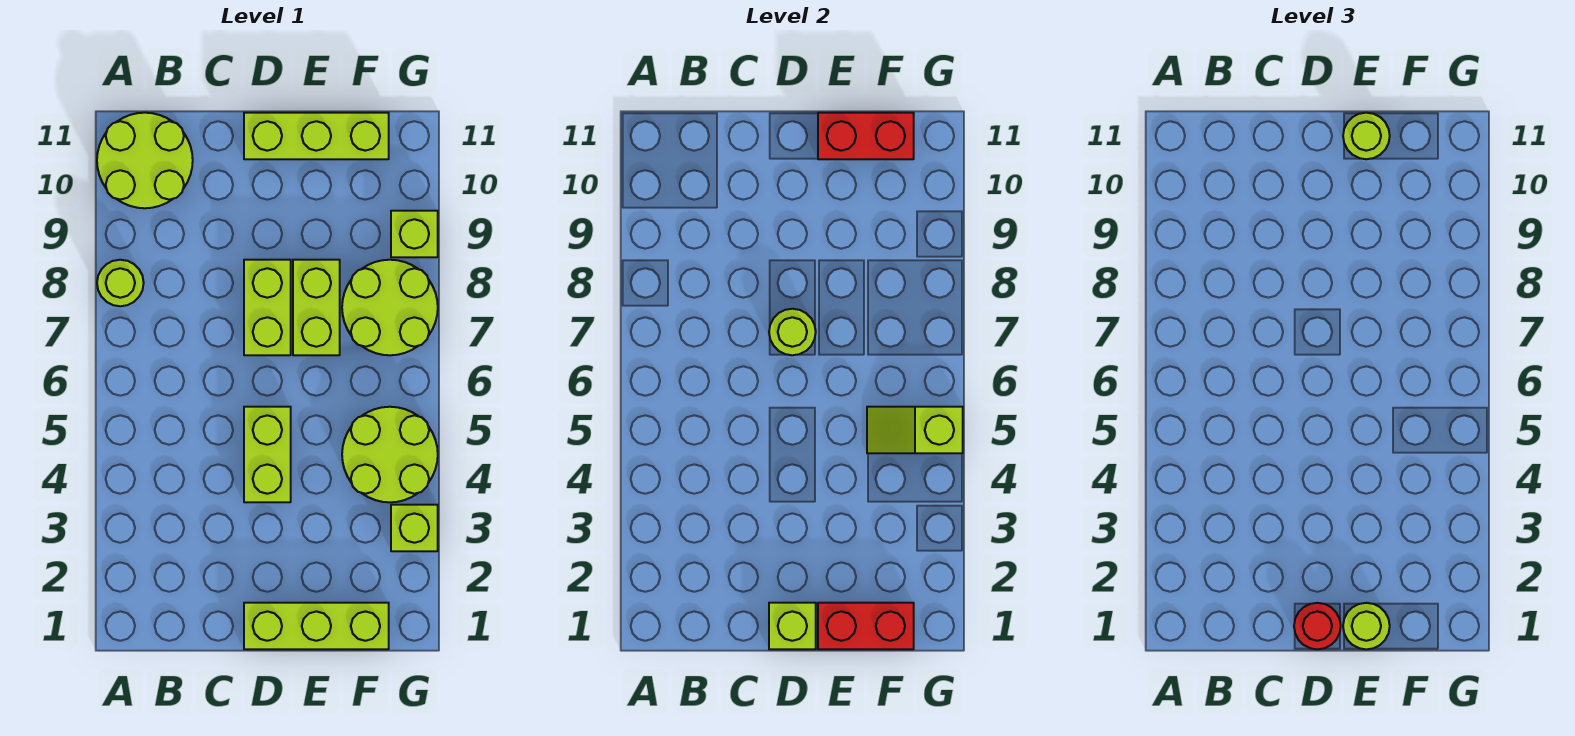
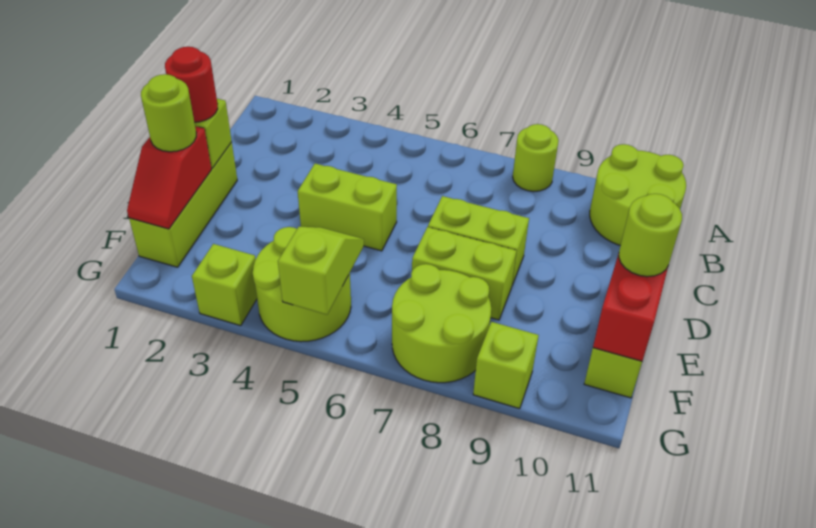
lime 1x1 round brick [769,309,816,355] -> none
red 1x2 brick [818,603,914,649] -> red 1x2 slope [127,126,212,229]

